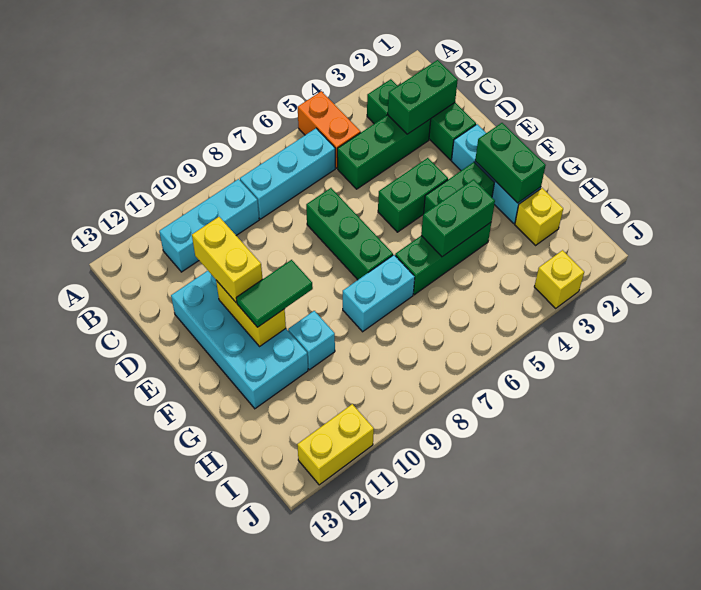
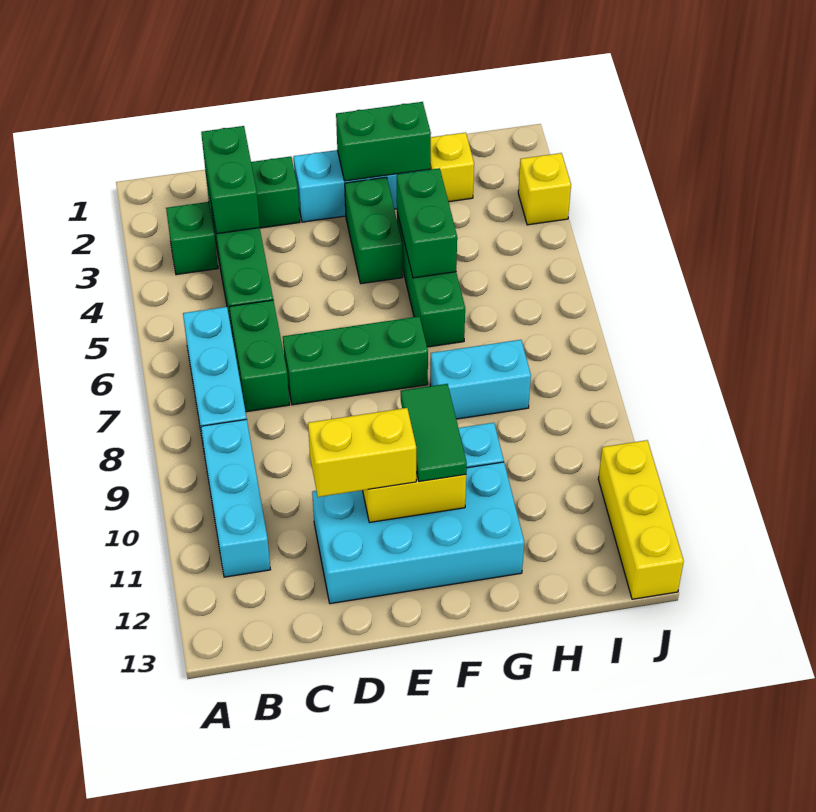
orange 1x2 brick [298,91,361,168] -> none
green 1x2 brick [378,158,448,232] -> green 1x2 brick moved to [229,300,290,412]
cyan 1x2 brick [343,255,415,332] -> cyan 1x2 brick turned to [430,340,531,419]
yellow 1x2 brick [297,404,374,485] -> yellow 1x3 brick [598,440,684,599]

